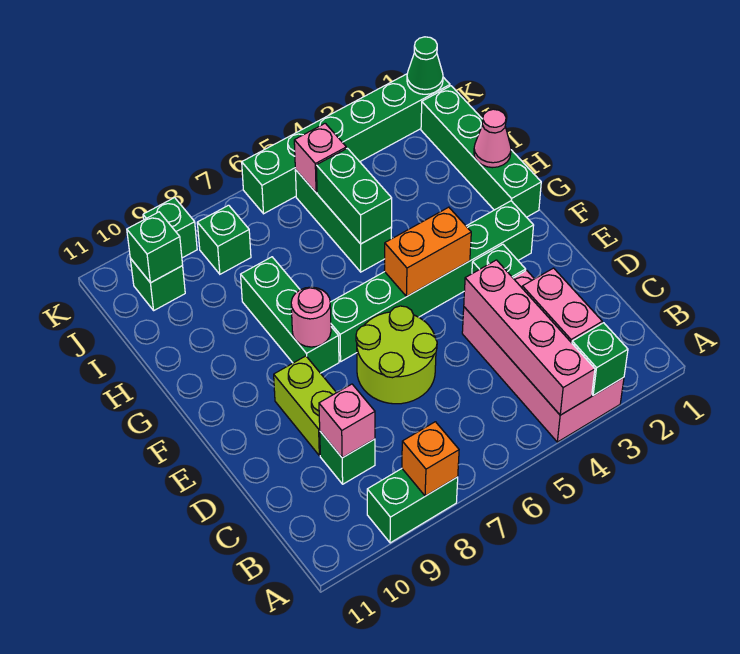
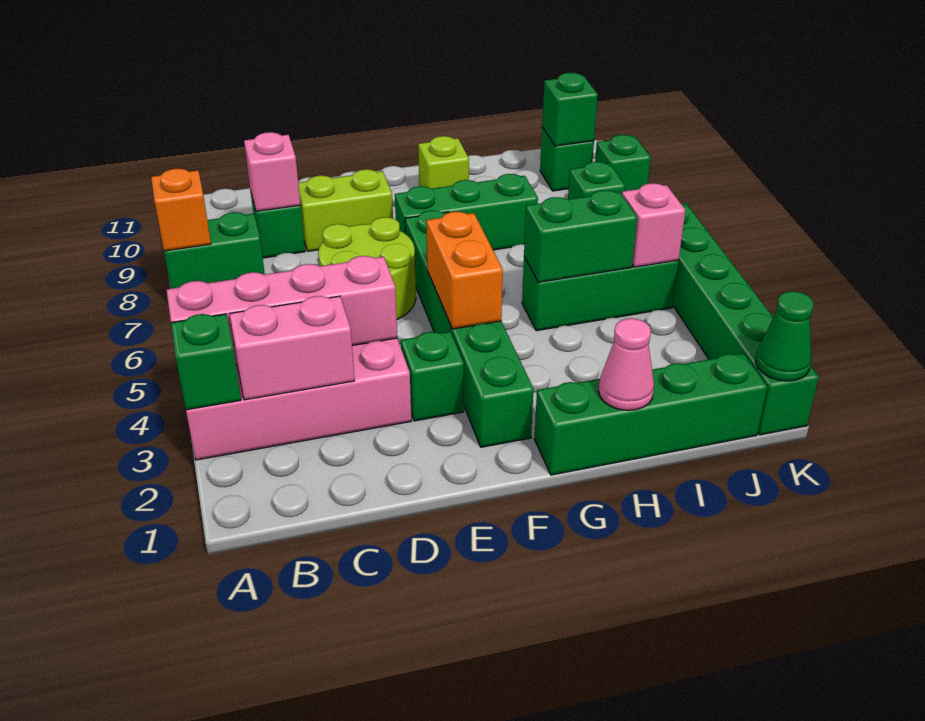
green 1x2 brick [367,469,458,543] -> green 1x2 brick turned to [164,212,265,289]
pink 1x1 round brick [291,287,331,347] -> none
none -> lime 1x1 brick [418,136,469,189]

